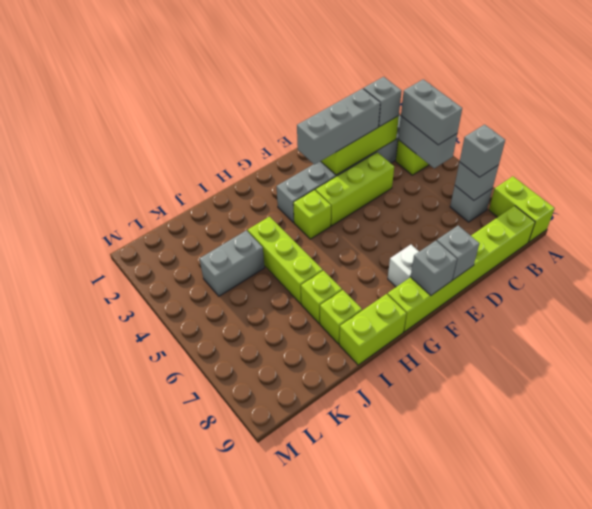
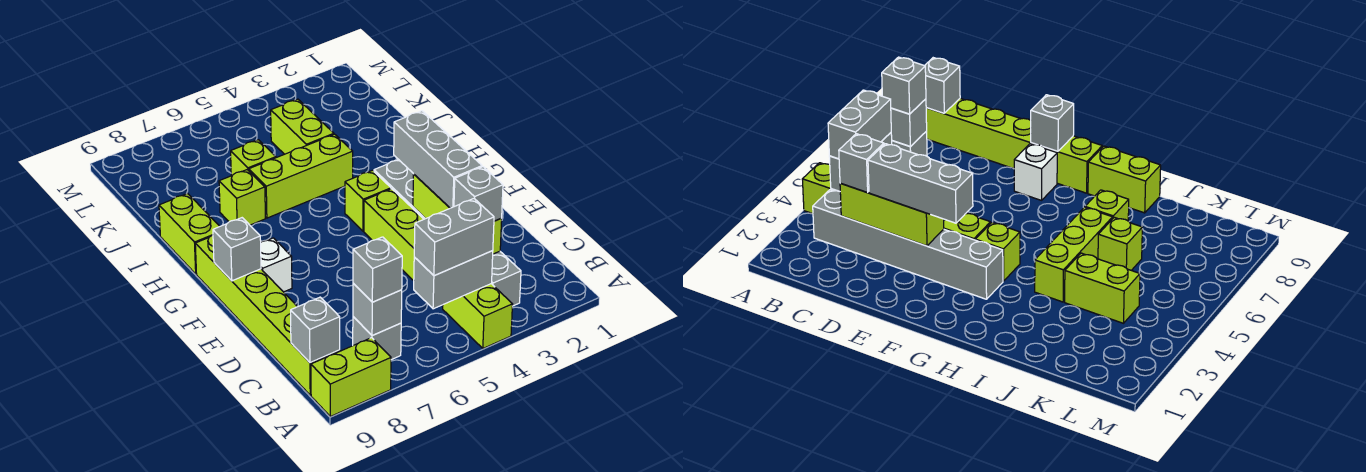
grey 1x1 brick [437,225,479,280] -> grey 1x1 brick moved to [291,297,340,363]
lime 1x1 brick [320,290,362,344] -> lime 1x1 brick moved to [231,140,276,176]
grey 1x2 brick [200,230,265,296] -> lime 1x2 brick [271,99,334,154]

